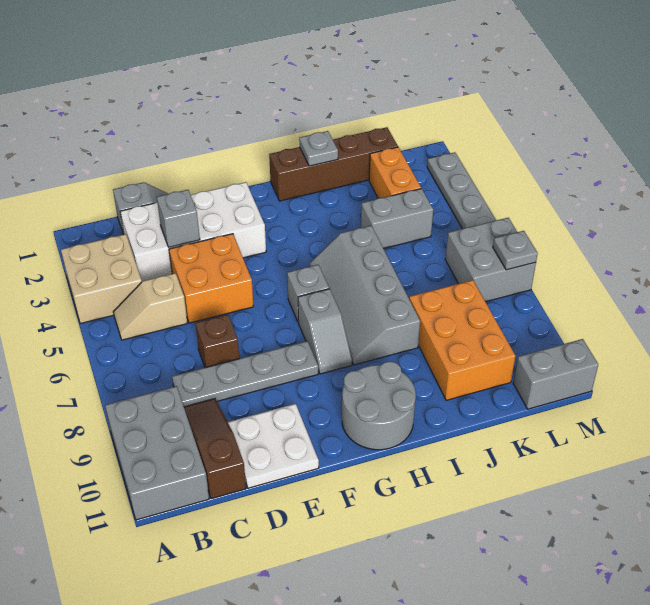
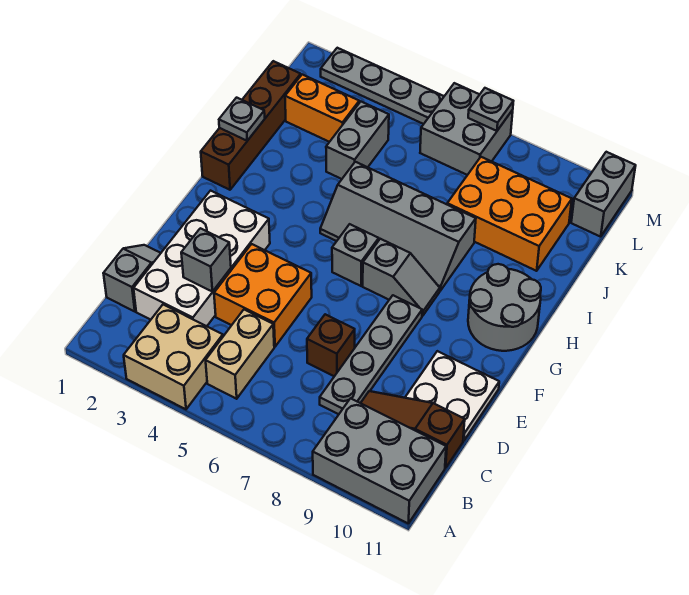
tan 1x2 slope [113,273,187,340] -> tan 1x2 brick [206,310,274,399]

